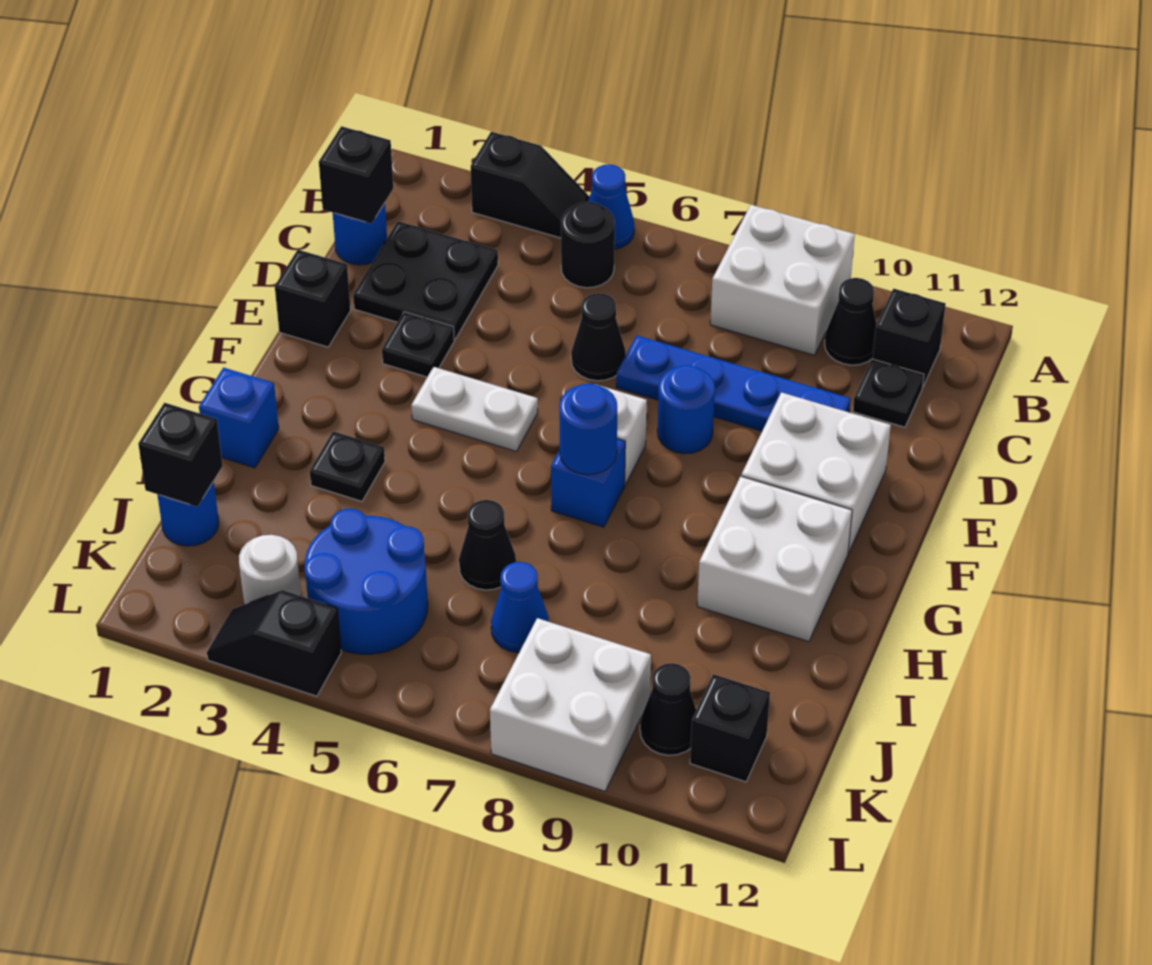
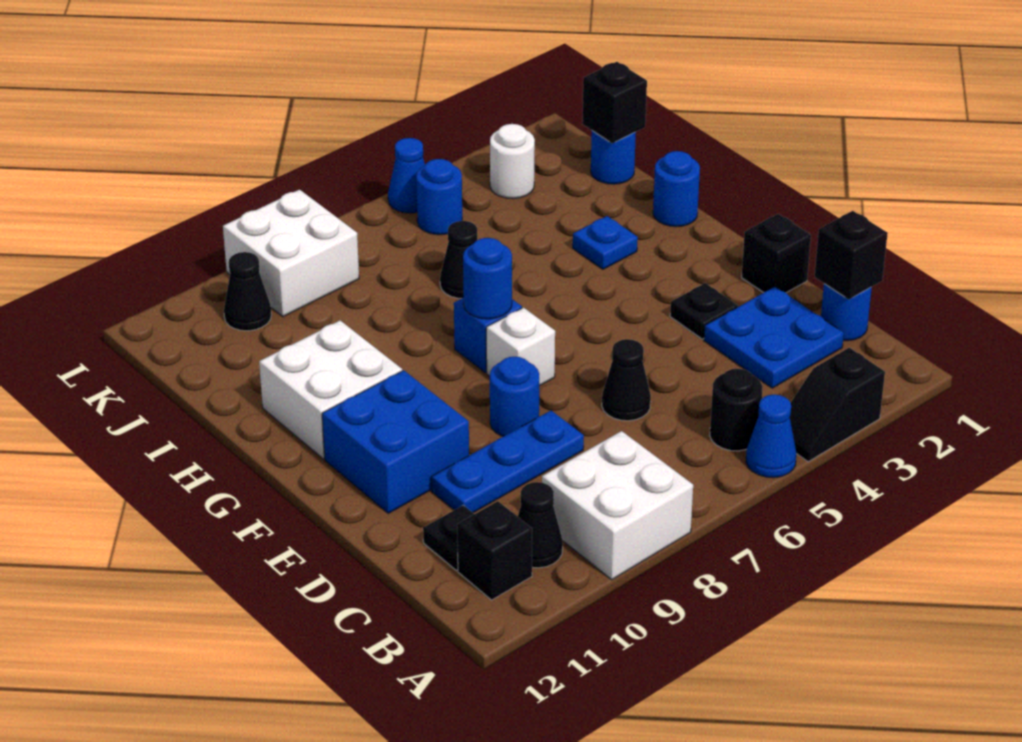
black 2x2 plate [353,221,498,339] -> blue 2x2 plate [704,287,844,388]
blue 1x4 plate [616,335,851,431] -> blue 1x3 plate [431,410,584,513]
white 2x2 brick [741,392,891,553] -> blue 2x2 brick [322,370,469,513]
white 1x2 plate [411,367,538,452] -> none
blue 1x1 brick [199,368,279,468] -> blue 1x1 round brick [653,151,700,227]
black 1x1 plate [310,431,385,501] -> blue 1x1 plate [573,216,638,269]
blue 2x2 round brick [305,509,428,654] -> blue 1x1 round brick [416,159,462,235]
blue 1x1 cone [491,562,549,653] -> blue 1x1 cone moved to [388,138,425,213]
black 1x1 brick [690,674,770,782] -> none
black 1x2 slope [207,590,341,696] -> none

